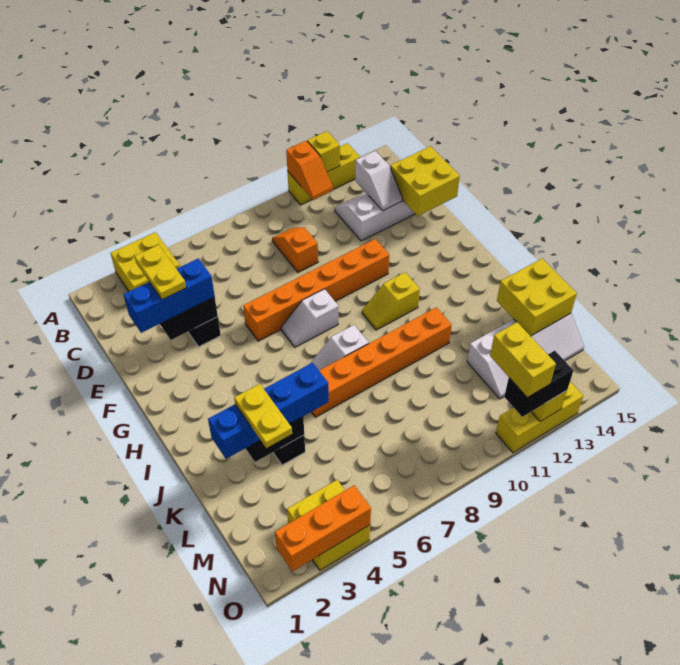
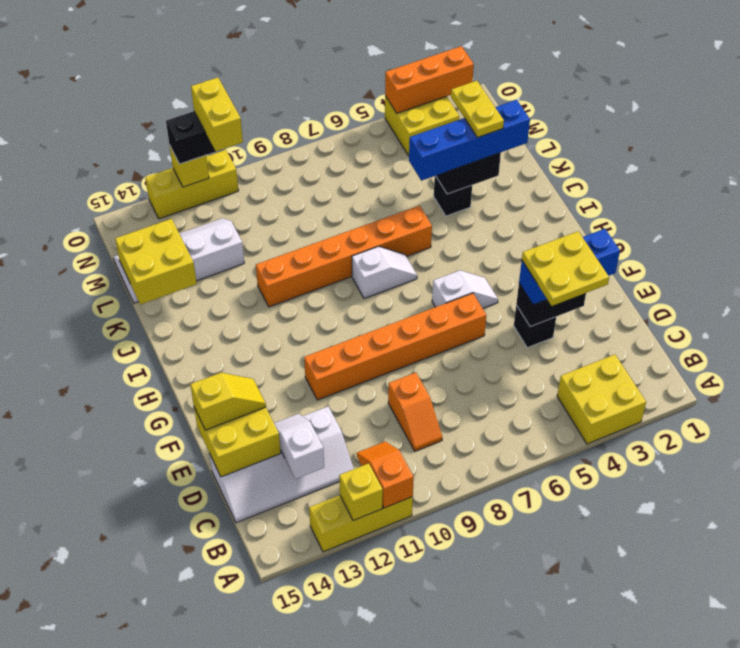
yellow 1x2 plate [134,245,186,300] -> yellow 2x2 plate [522,231,609,306]
white 1x2 slope [281,289,338,347] -> white 1x2 slope moved to [432,270,498,308]
yellow 1x2 slope [362,272,420,330] -> yellow 1x2 slope moved to [190,373,266,430]

